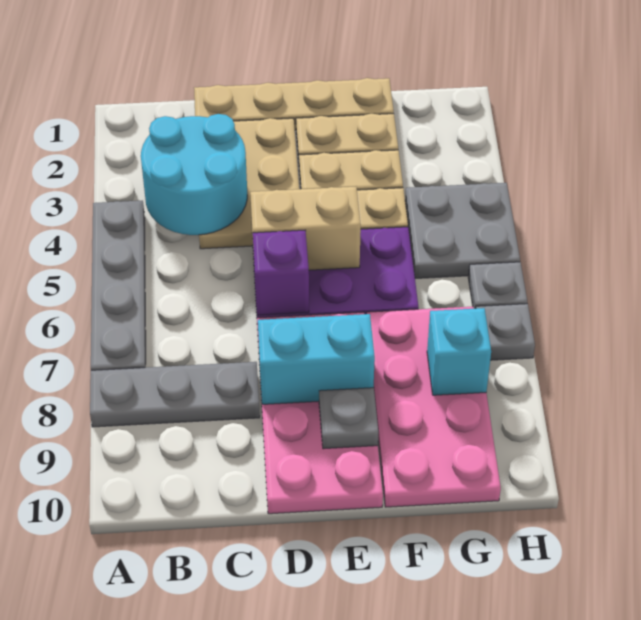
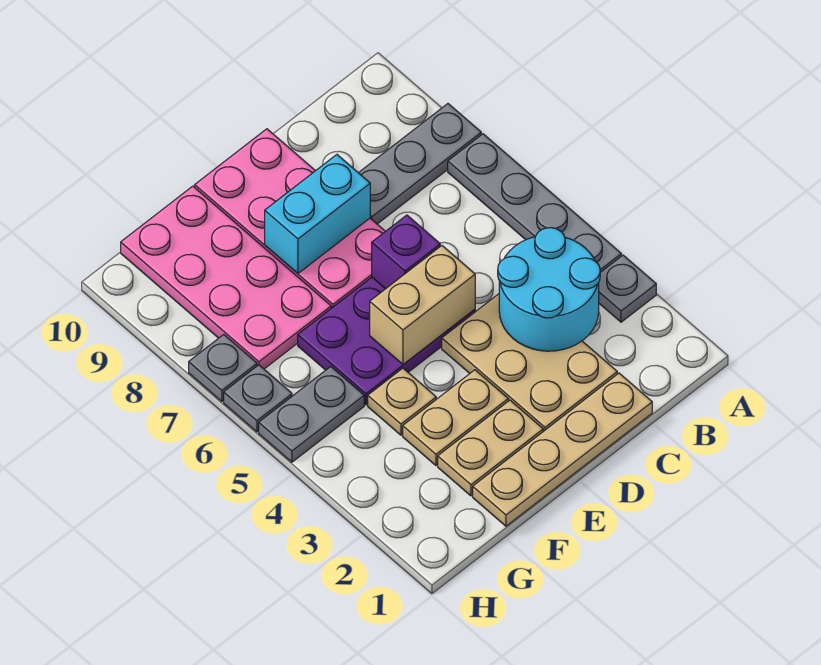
grey 1x1 plate [319,388,378,449] -> grey 1x1 plate moved to [599,255,656,322]
grey 2x2 plate [405,183,520,279] -> grey 1x2 plate [259,367,364,462]
cyan 1x1 brick [427,308,491,395] -> none

